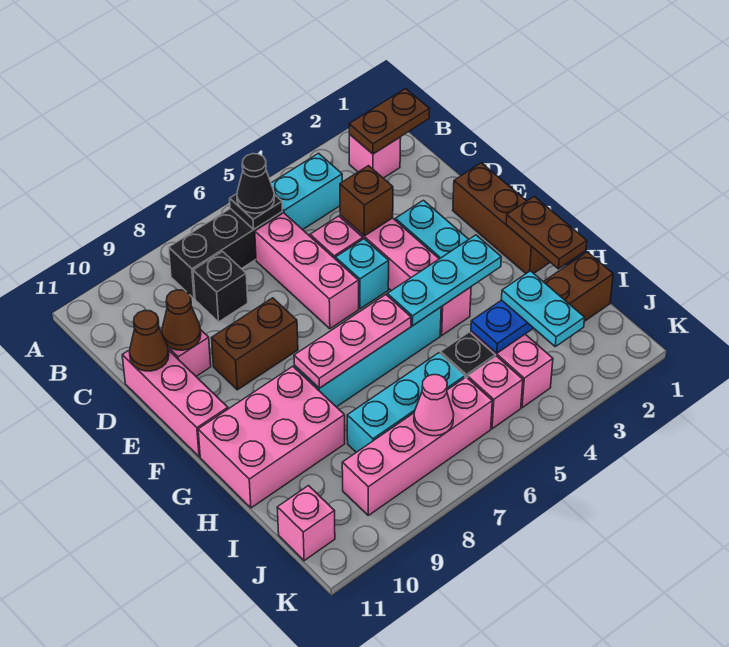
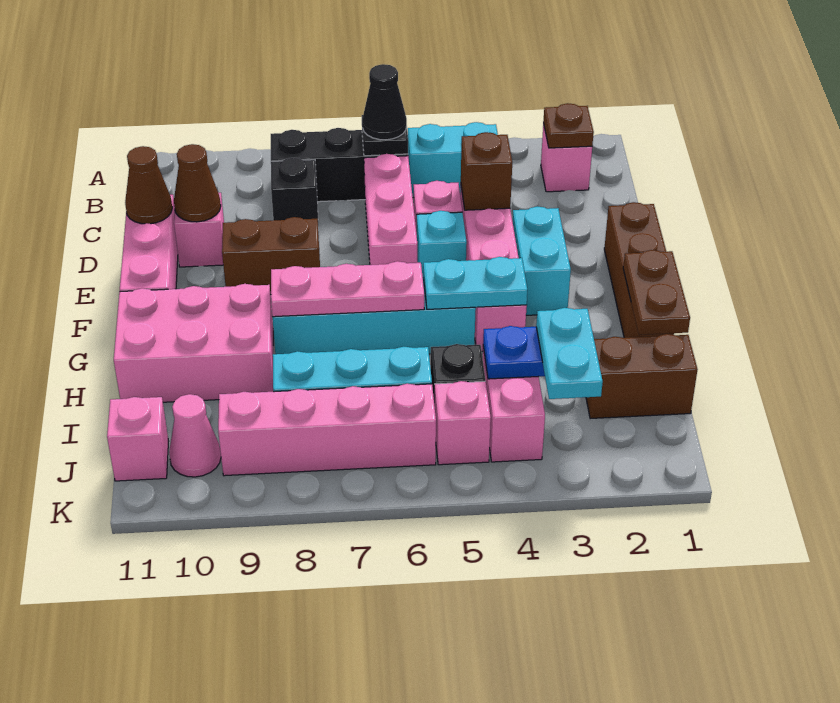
brown 1x2 plate [349,89,429,154] -> brown 1x1 plate [543,103,594,148]
cyan 1x3 plate [387,235,501,326] -> cyan 1x2 plate [423,257,527,309]
pink 1x1 cone [414,375,454,436] -> pink 1x1 cone moved to [169,394,221,477]

